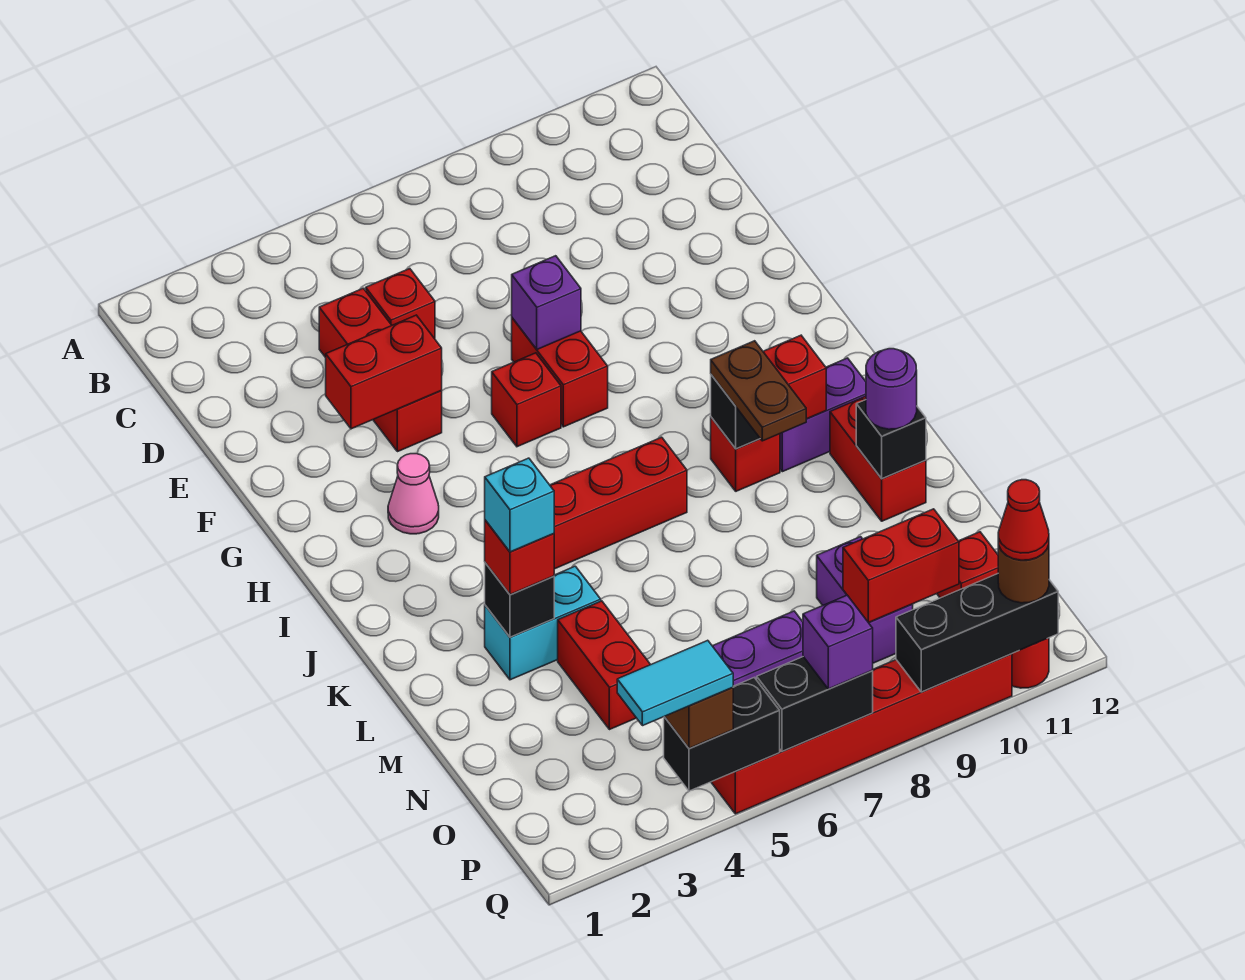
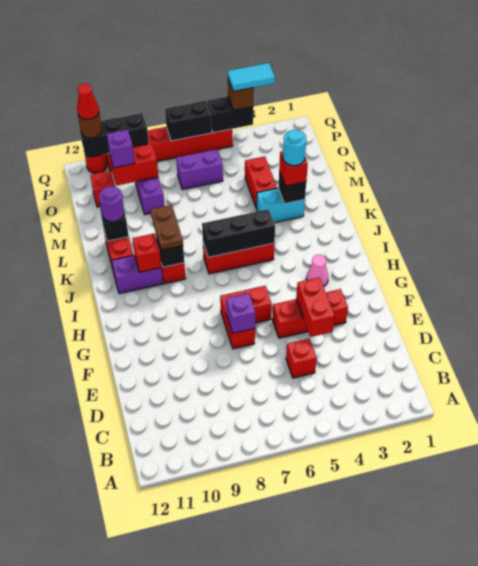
red 1x3 brick [319,288,442,452] -> red 1x3 brick turned to [272,289,348,338]
red 1x2 brick [326,315,442,429] -> red 1x2 brick turned to [296,277,335,337]
none -> black 1x3 brick [202,209,275,257]
cyan 1x1 brick [485,458,554,552] -> cyan 1x1 round brick [283,130,306,166]
purple 1x1 brick [803,595,873,689] -> purple 1x1 brick moved to [107,130,135,168]

